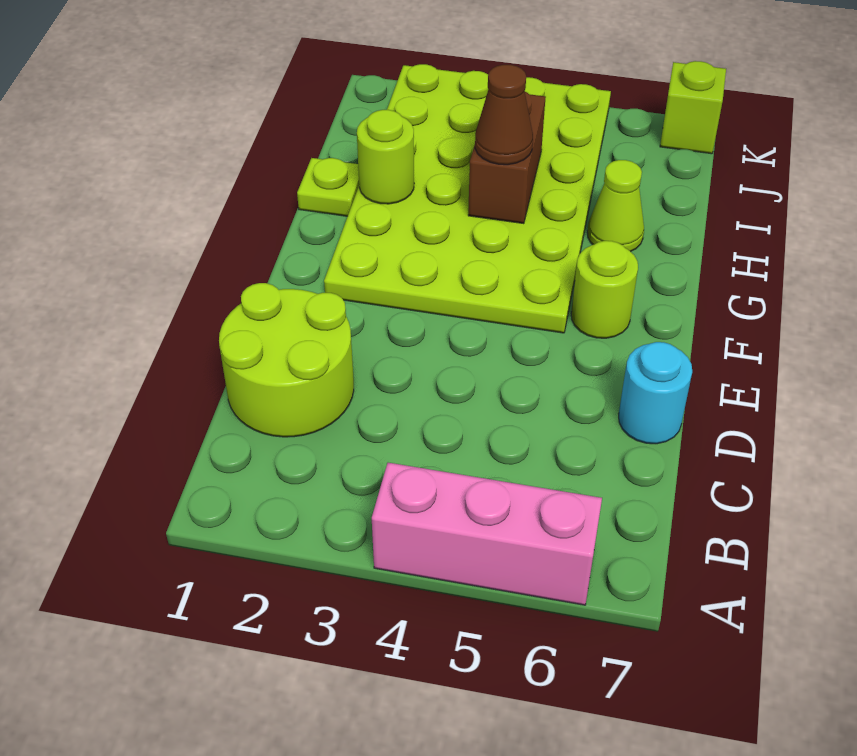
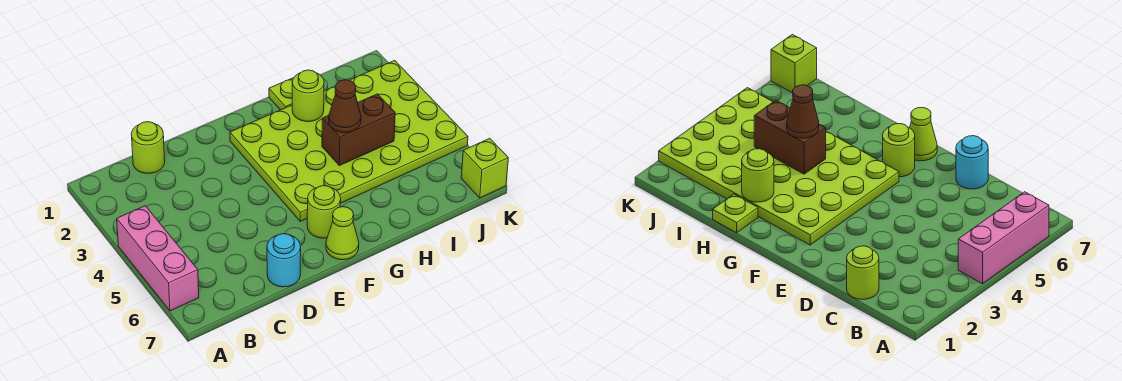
lime 2x2 round brick [219,283,354,437] -> lime 1x1 round brick [131,122,165,173]
lime 1x1 cone [587,160,644,252] -> lime 1x1 cone moved to [326,207,359,260]

